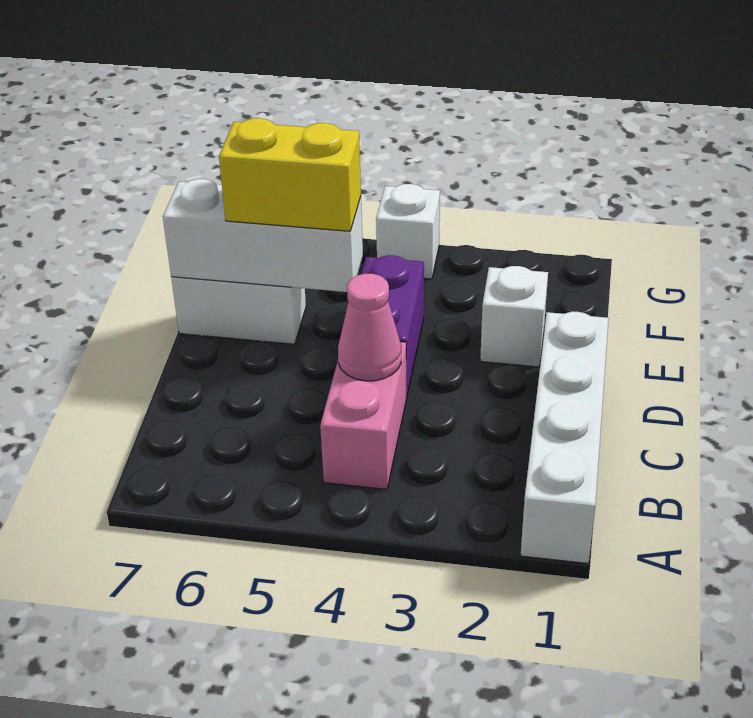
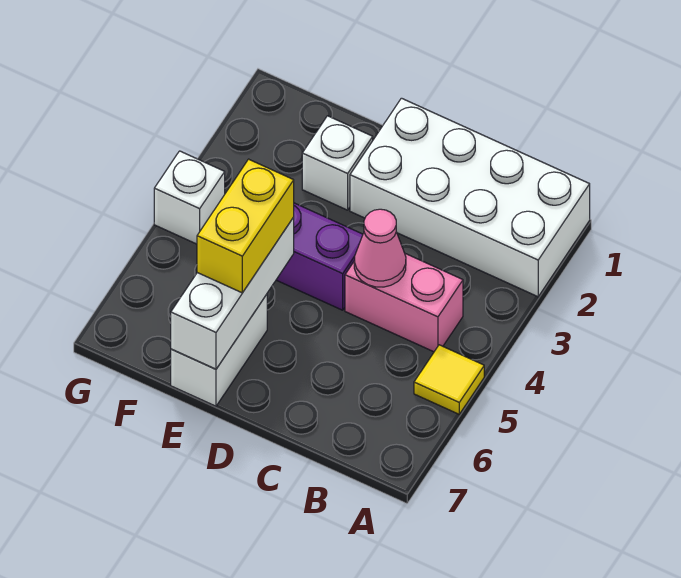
white 1x4 brick [521,312,609,563] -> white 2x4 brick [350,98,590,297]
none -> yellow 1x1 tile [414,345,484,414]

